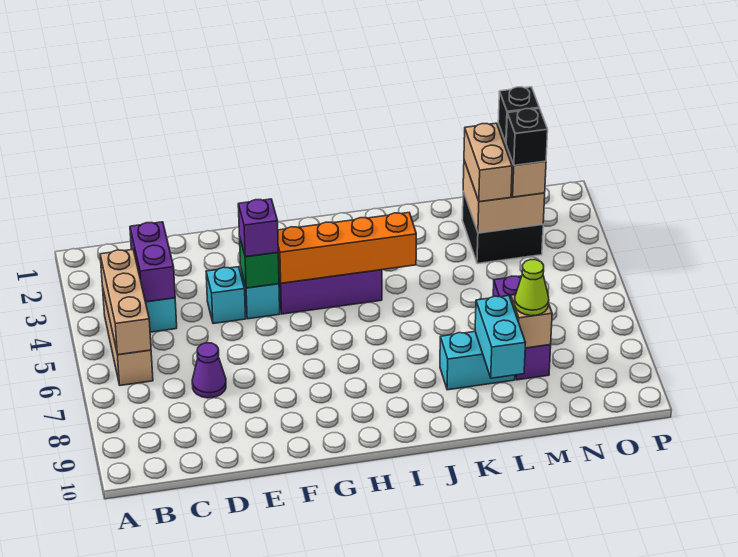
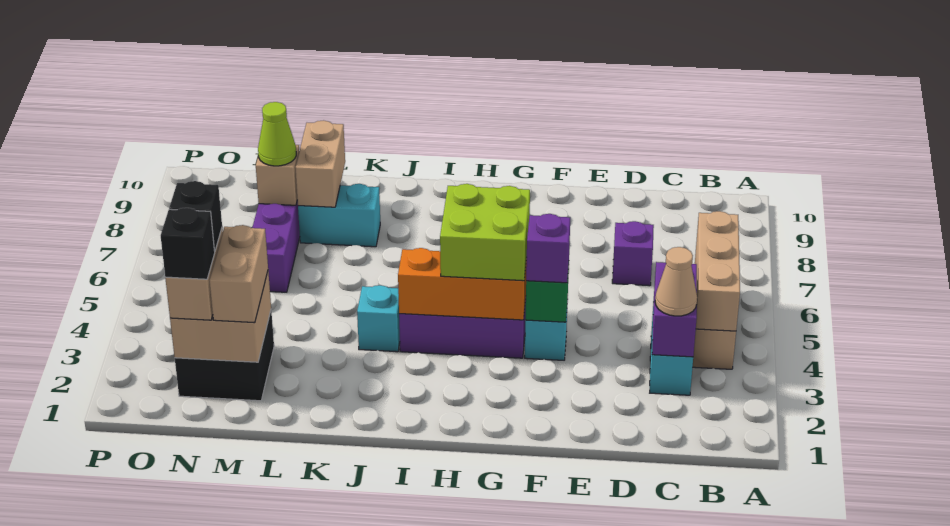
none -> tan 1x1 cone [655,247,697,316]
purple 1x1 cone [192,343,226,398] -> purple 1x1 brick [612,221,654,286]
cyan 1x1 brick [206,267,246,324] -> cyan 1x1 brick moved to [357,285,400,352]
orange 1x4 brick [278,213,416,283] -> orange 1x3 brick [398,248,527,320]
none -> lime 2x2 brick [440,184,530,281]
cyan 1x2 brick [475,296,525,378] -> tan 1x2 brick [295,120,345,207]

